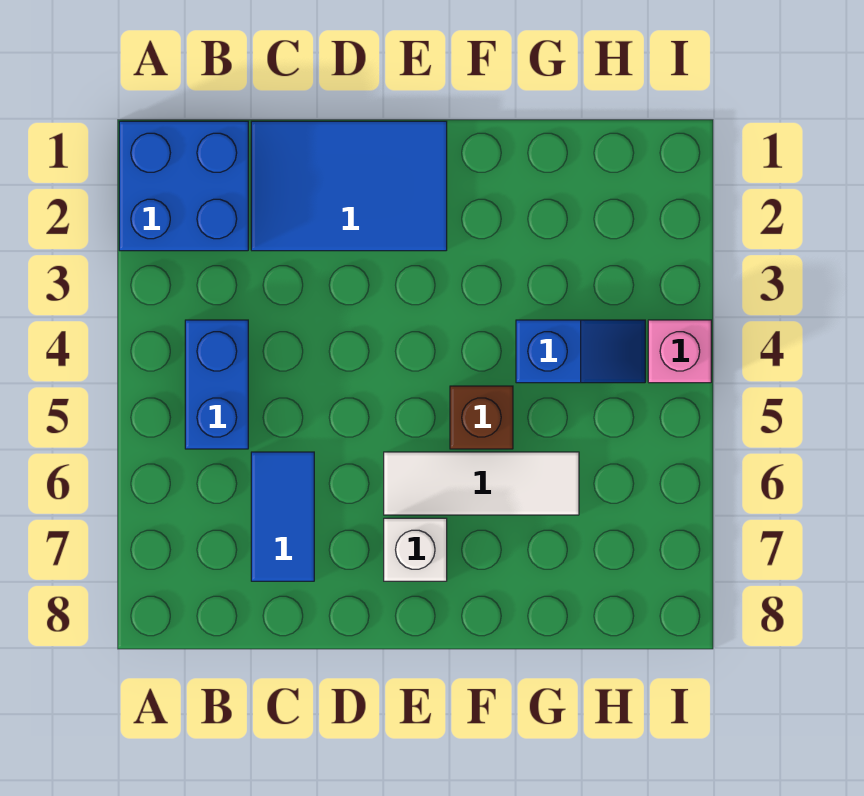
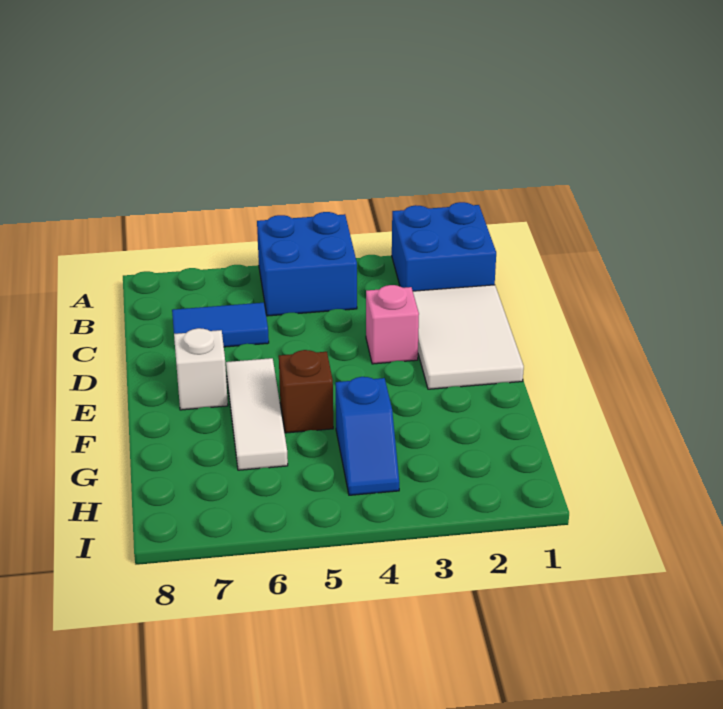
blue 1x2 brick [185,320,248,449] -> blue 2x2 brick [257,212,357,316]
blue 2x3 tile [251,121,447,251] -> white 2x3 tile [413,285,524,389]
pink 1x1 brick [648,320,711,383] -> pink 1x1 brick moved to [366,285,419,364]

